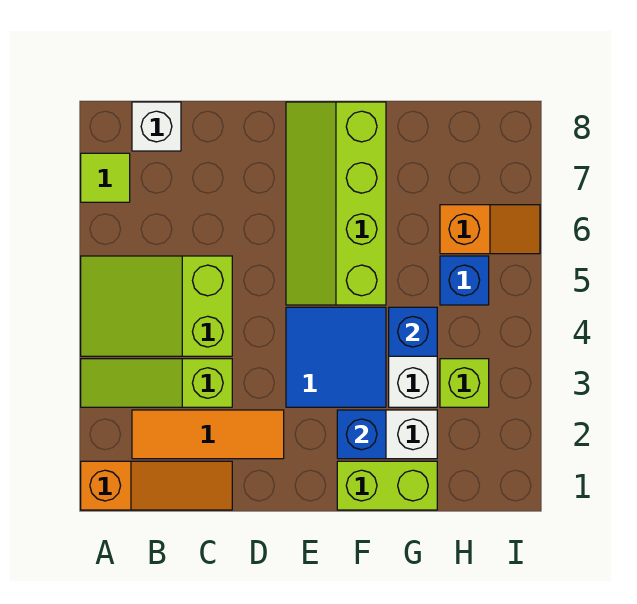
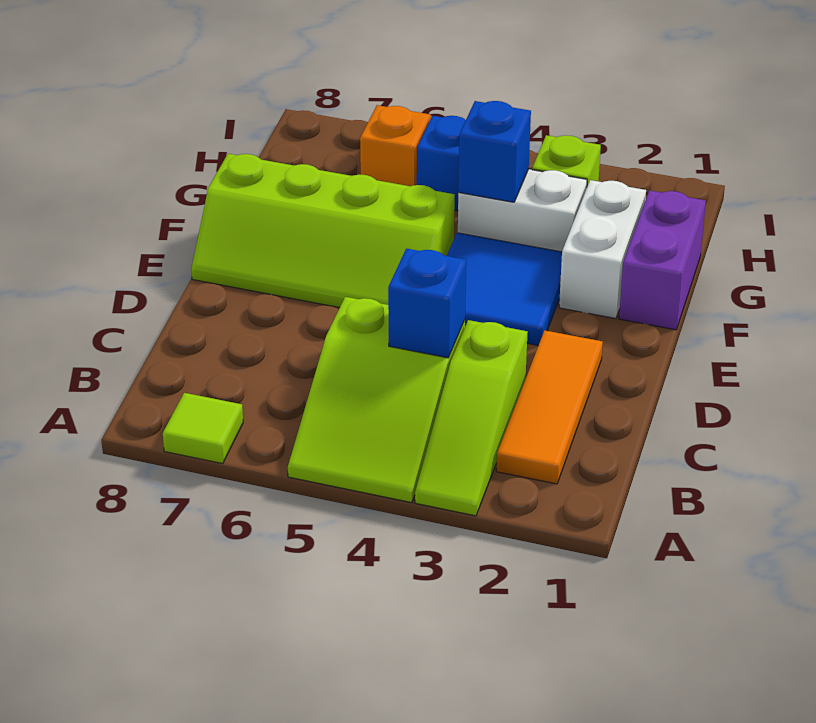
orange 1x3 slope [81,461,232,510] -> none
white 1x1 brick [132,102,181,151] -> none
lime 1x2 brick [337,461,437,510] -> purple 1x2 brick [619,190,706,330]
blue 1x1 brick [337,410,386,459] -> blue 1x1 brick moved to [388,249,466,358]

